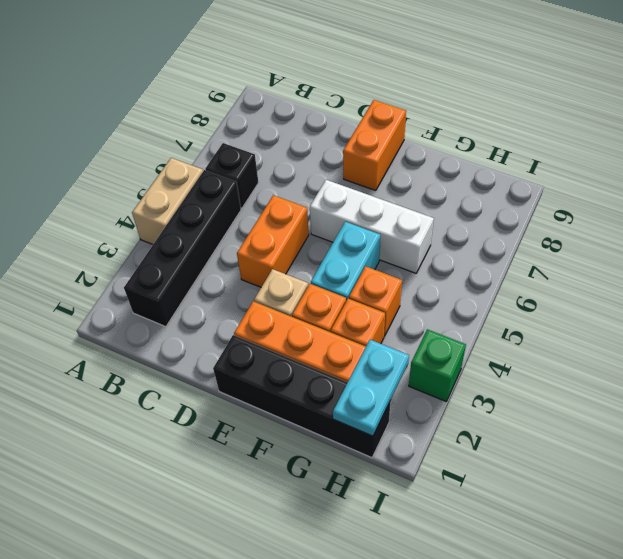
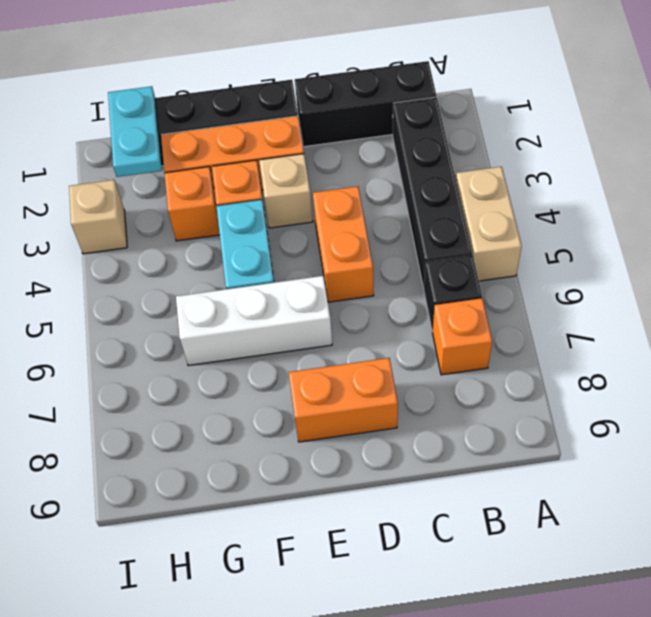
none -> black 1x3 brick [295,61,436,147]
orange 1x2 brick [343,100,406,191] -> orange 1x2 brick turned to [289,358,398,442]
orange 1x1 brick [349,266,402,336] -> orange 1x1 brick moved to [433,298,492,375]
green 1x1 brick [409,329,466,401] -> tan 1x1 brick [69,180,127,254]

